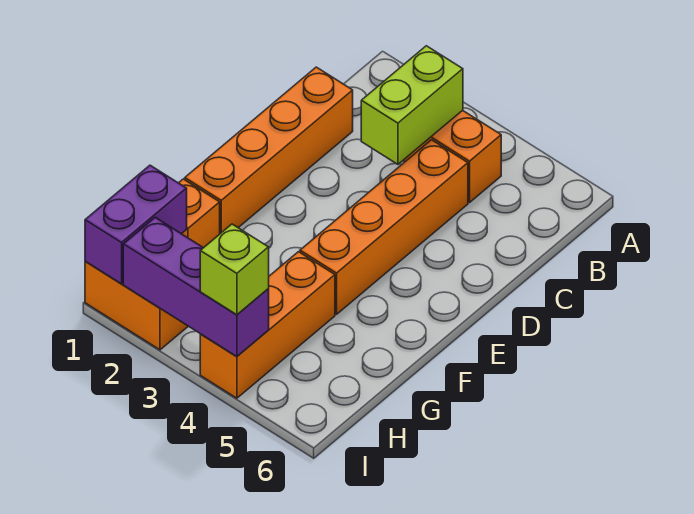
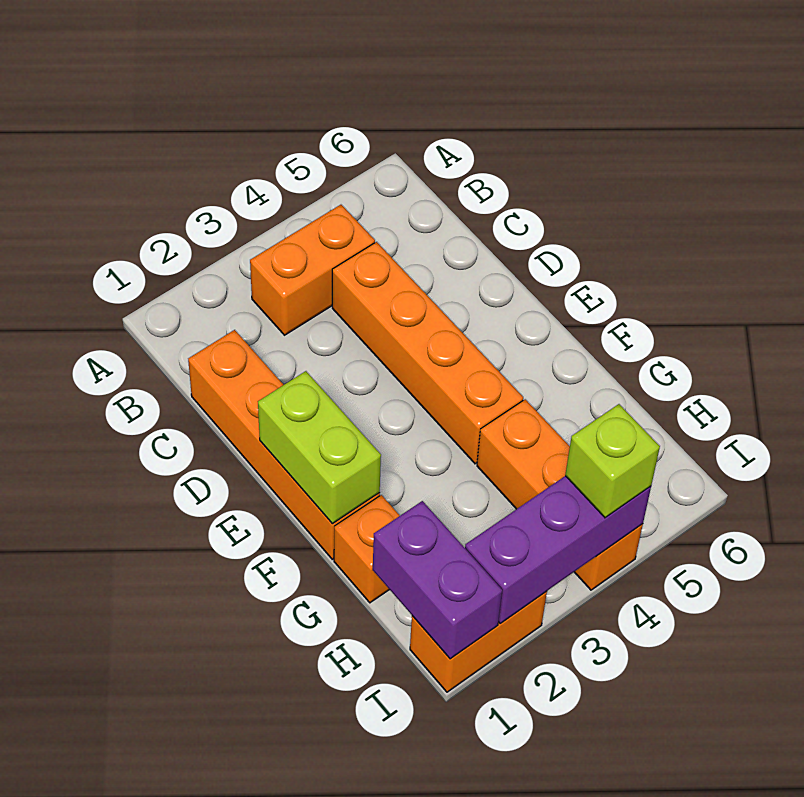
lime 1x2 brick [361,46,463,164] -> lime 1x2 brick moved to [258,371,381,524]

